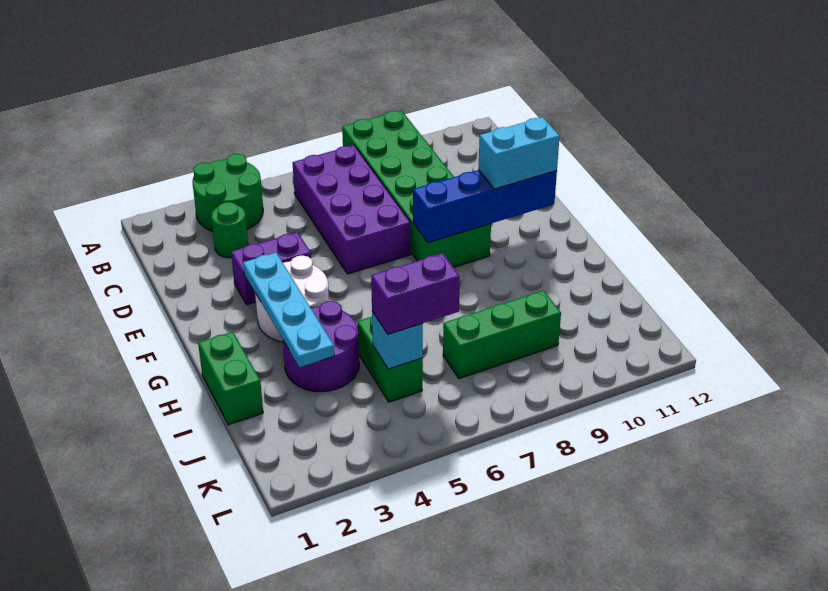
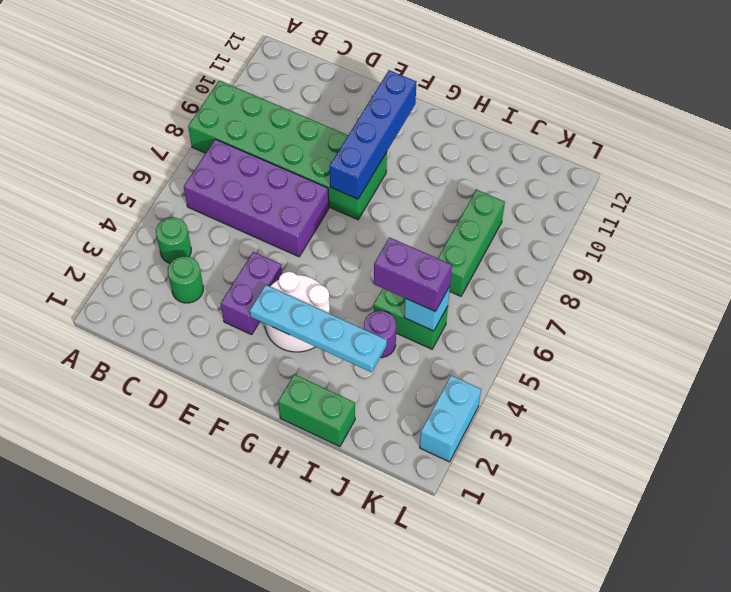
green 2x2 round brick [192,154,263,231] -> green 1x1 round brick [156,217,191,263]
cyan 1x2 brick [478,117,560,189] -> cyan 1x2 brick moved to [420,375,481,462]
purple 2x2 round brick [283,301,359,392] -> purple 1x1 round brick [364,311,396,358]
purple 1x2 brick [371,253,460,334] -> purple 1x2 brick turned to [374,238,452,312]

